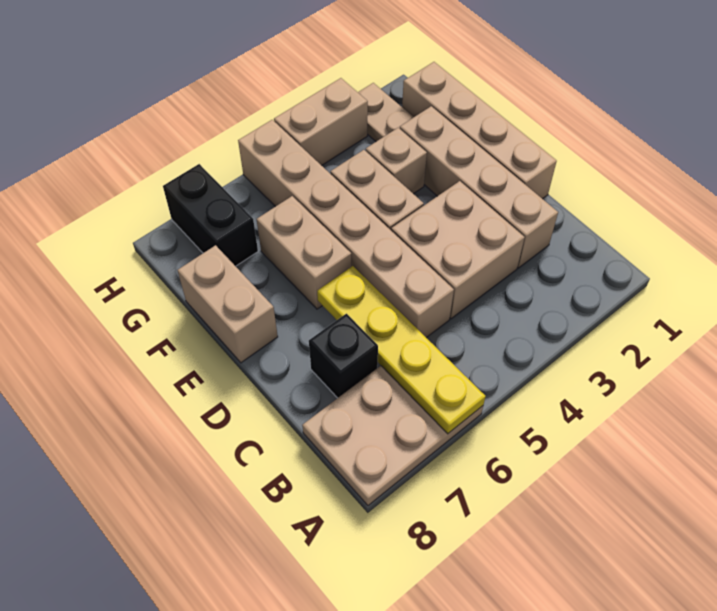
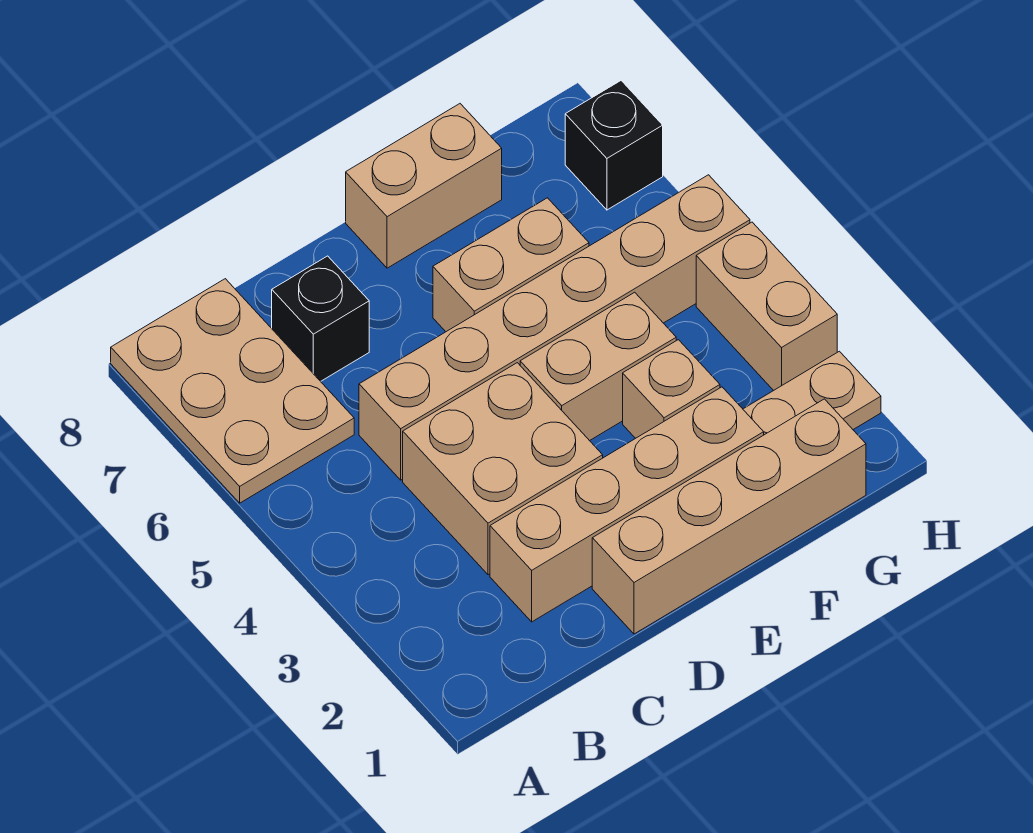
yellow 1x4 plate [317,266,486,434] -> none
black 1x2 brick [163,164,258,266] -> black 1x1 brick [565,81,663,210]

